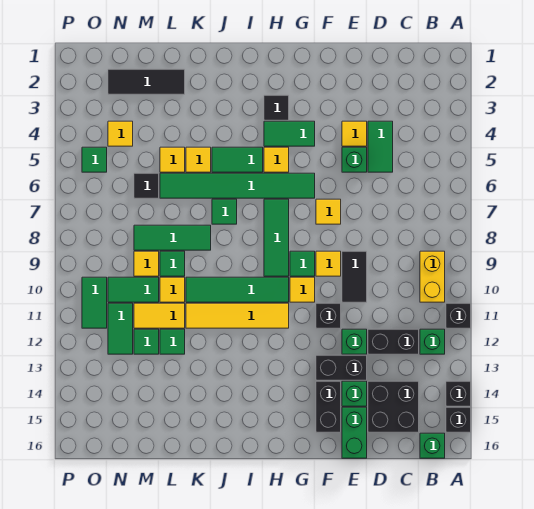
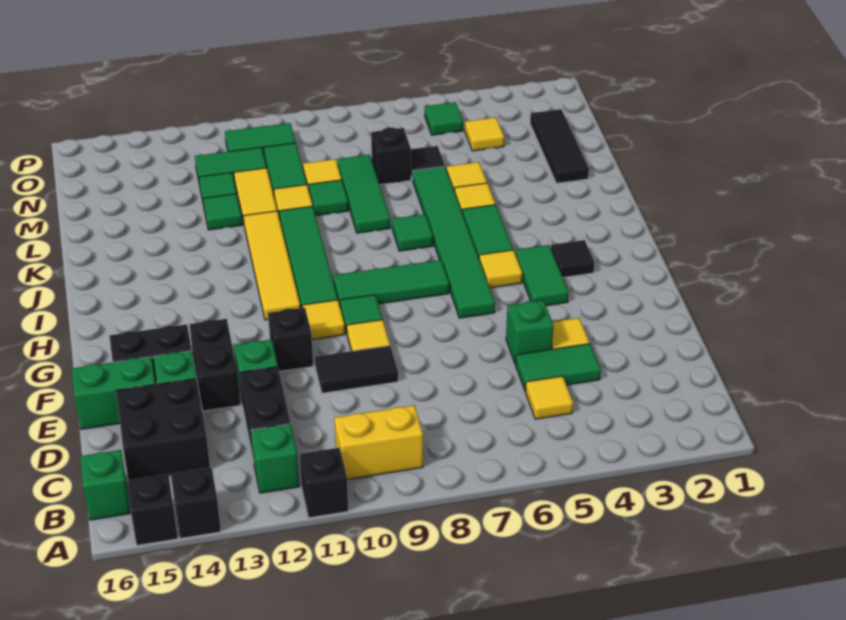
yellow 1x1 tile [316,199,341,224] -> yellow 1x1 tile moved to [525,376,573,419]
none -> black 1x1 brick [371,127,411,185]

